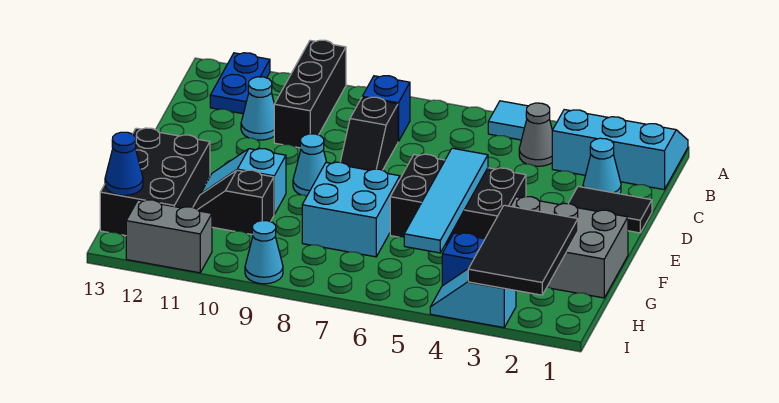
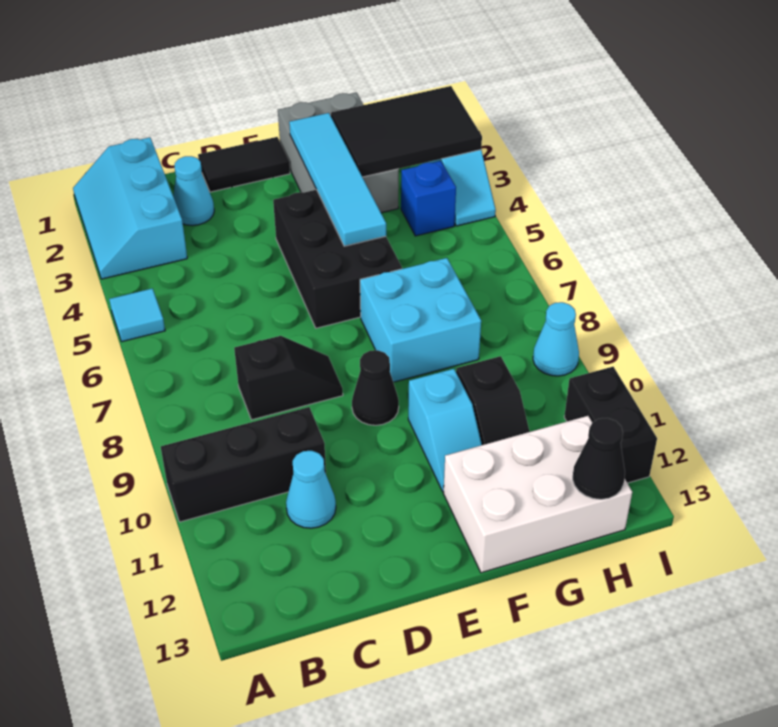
blue 1x2 plate [210,53,270,114] -> none
grey 1x1 cone [519,103,552,166] -> none
blue 1x1 brick [362,76,410,141] -> none
black 1x2 tile [568,186,652,233] -> black 1x2 tile turned to [198,137,290,192]
cyan 1x4 tile [404,148,488,253] -> cyan 1x4 tile turned to [289,113,386,246]
cyan 1x1 cone [293,134,326,196] -> black 1x1 cone [352,350,399,425]
black 2x3 brick [100,128,210,236] -> white 2x3 brick [443,416,632,573]
blue 1x1 cone [105,132,143,195] -> black 1x1 cone [573,418,625,499]
grey 1x2 brick [126,200,212,273] -> black 1x2 brick [564,367,657,483]

